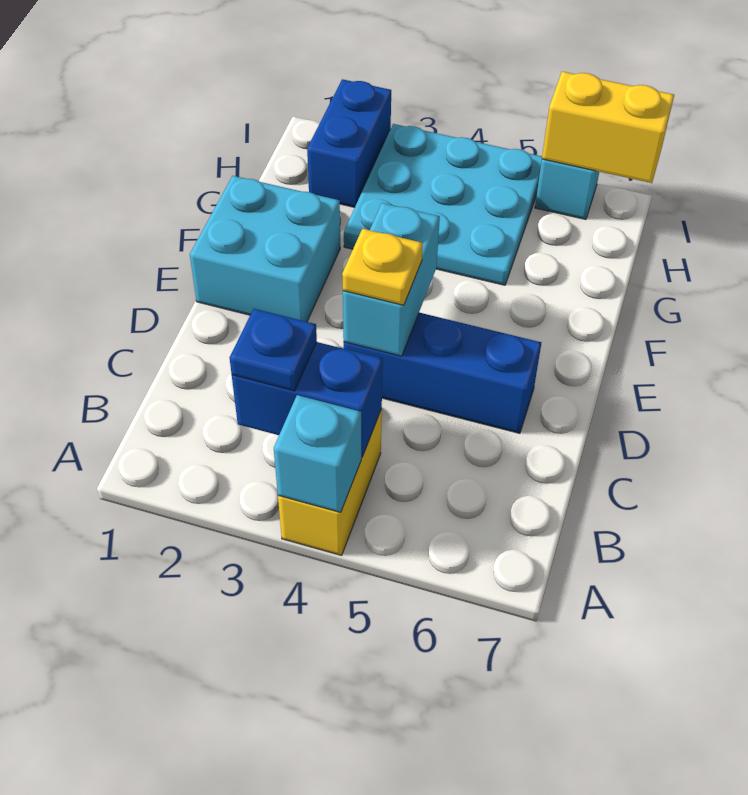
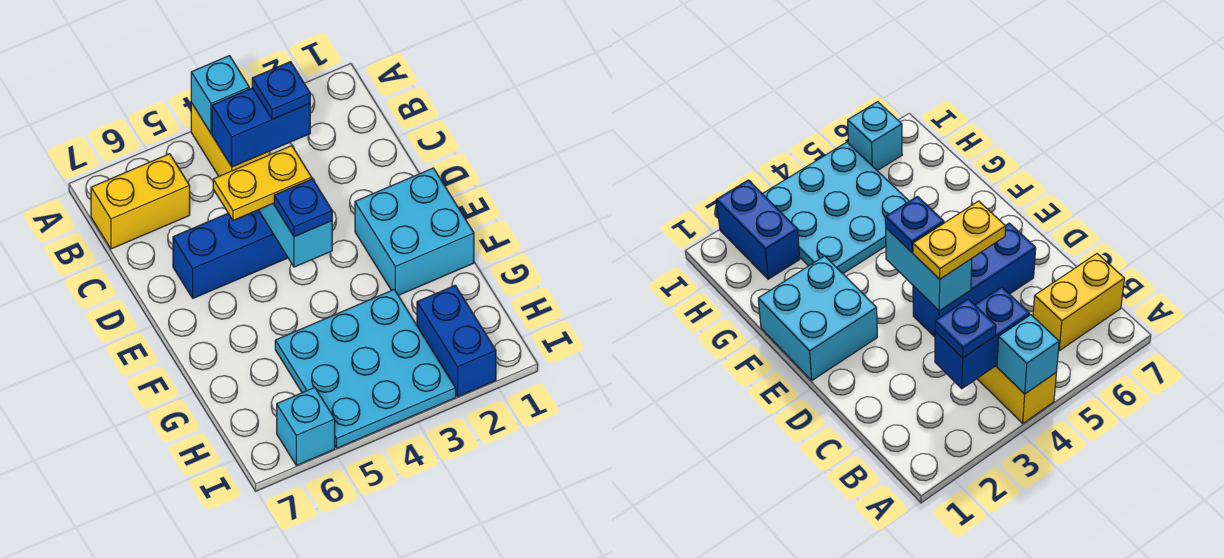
yellow 1x1 plate [342,229,423,305] -> yellow 1x2 plate [213,146,312,220]
none -> blue 1x1 plate [274,179,332,237]
yellow 1x2 brick [542,71,674,183] -> yellow 1x2 brick moved to [91,154,190,249]

